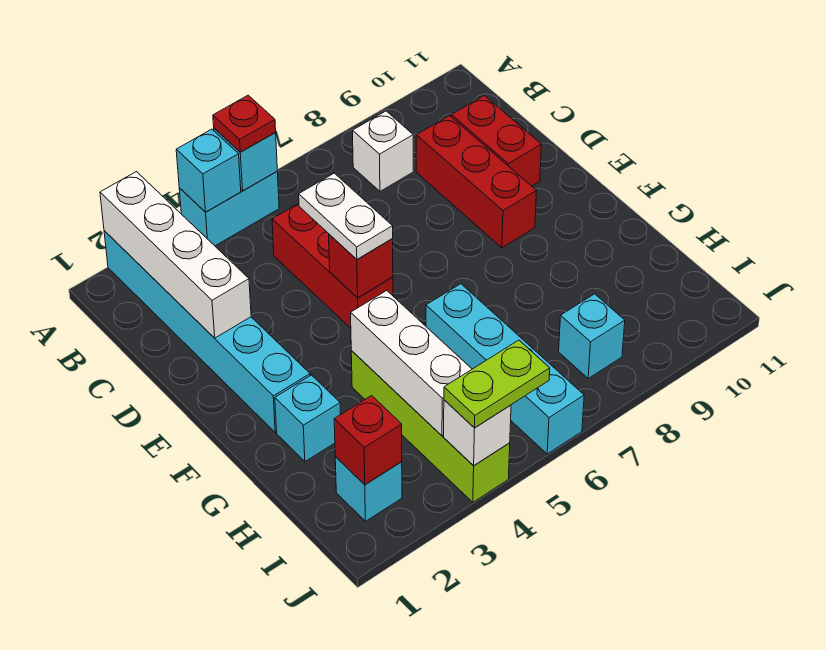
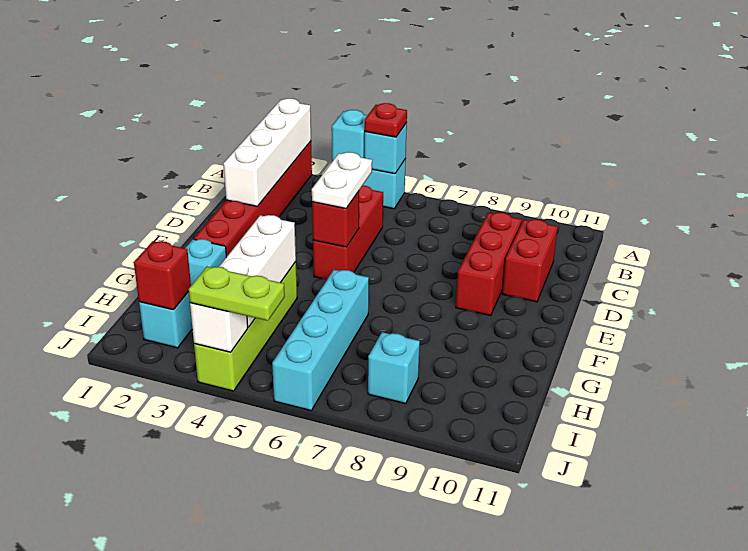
cyan 1x6 brick [104,231,310,432] -> red 1x6 brick [194,141,312,257]
white 1x1 brick [353,111,413,191] -> none

